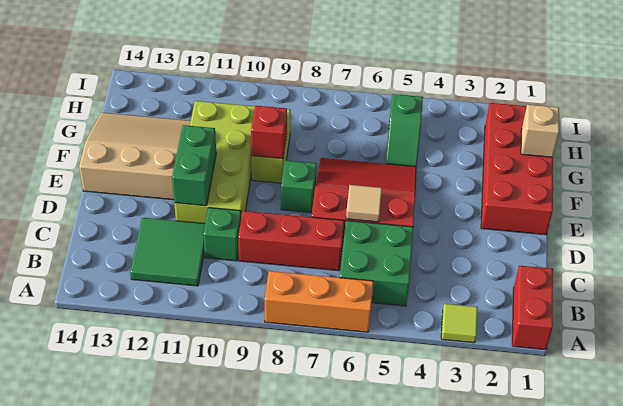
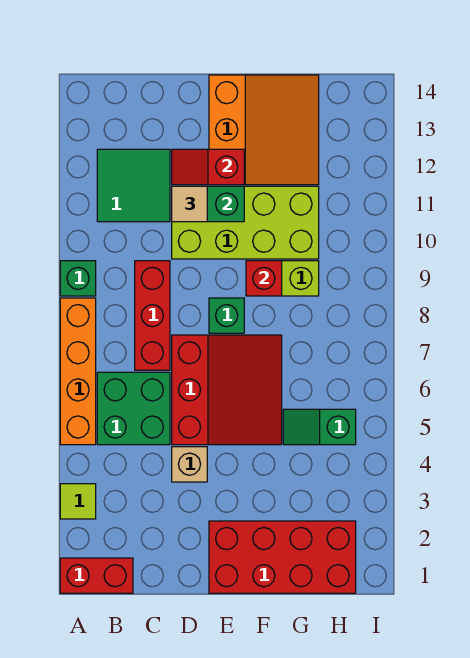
orange 1x3 brick [265,271,373,332] -> orange 1x4 brick [60,298,96,445]
green 1x1 brick [203,208,241,261] -> green 1x1 brick moved to [60,261,96,296]
tan 1x1 tile [346,185,382,222] -> tan 1x1 tile moved to [172,186,207,222]
none -> red 1x2 slope [172,149,244,185]
tan 3x3 slope [79,113,191,200] -> orange 3x3 slope [209,75,319,185]
tan 1x1 brick [521,105,559,157] -> tan 1x1 brick moved to [172,447,207,482]

